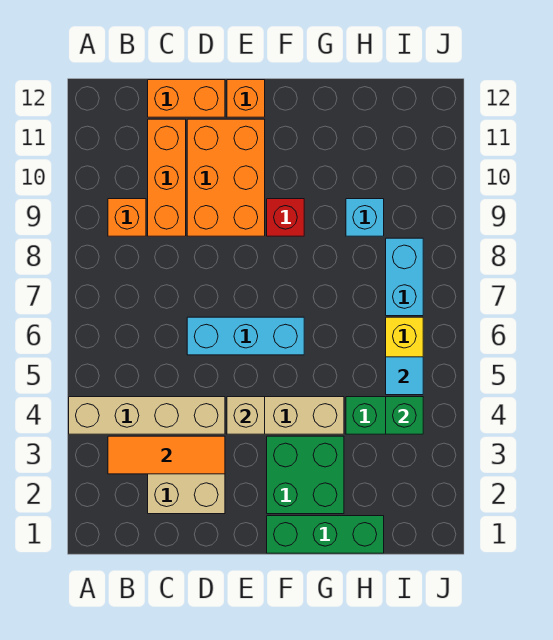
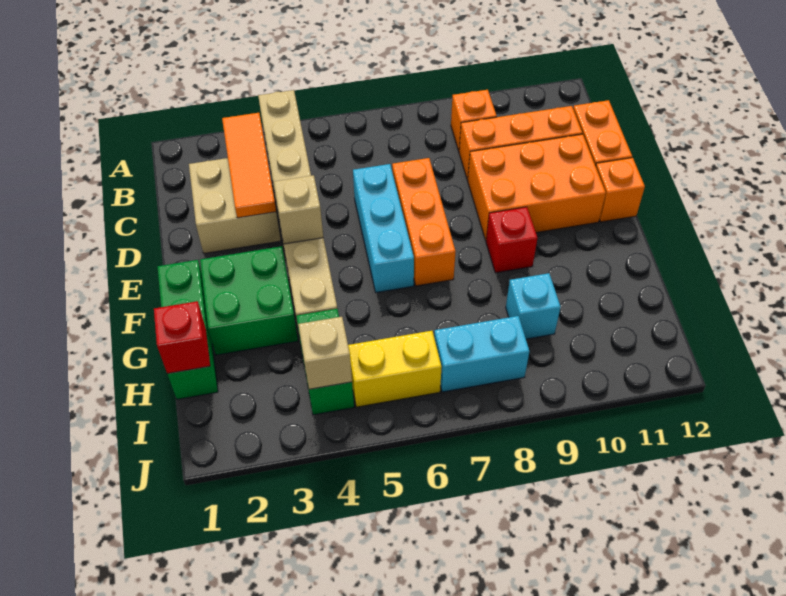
none -> orange 1x3 brick [392,158,456,286]
none -> red 1x1 brick [154,301,210,374]
green 1x1 brick [386,397,423,434] -> tan 1x1 brick [298,317,352,389]
cyan 1x1 tile [386,357,423,395] -> none

